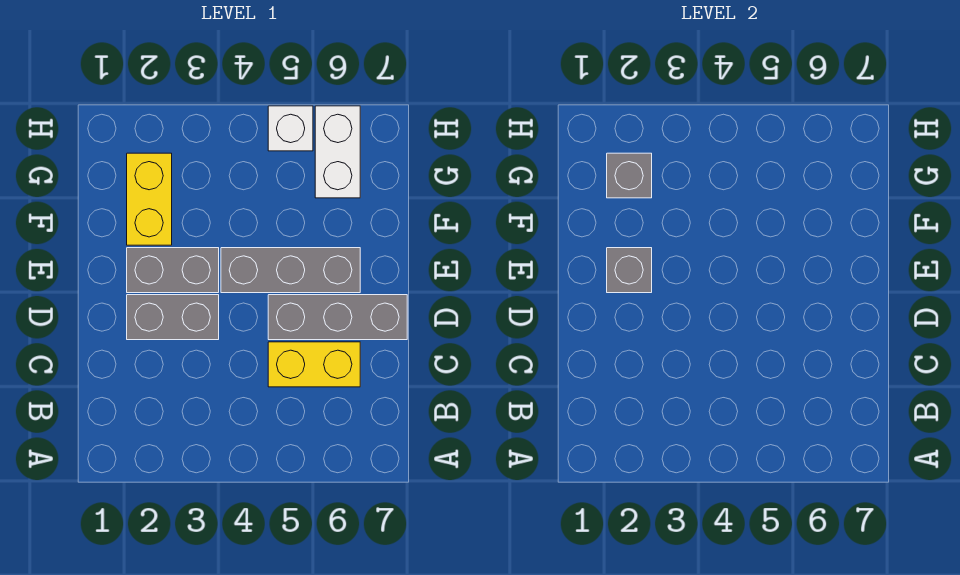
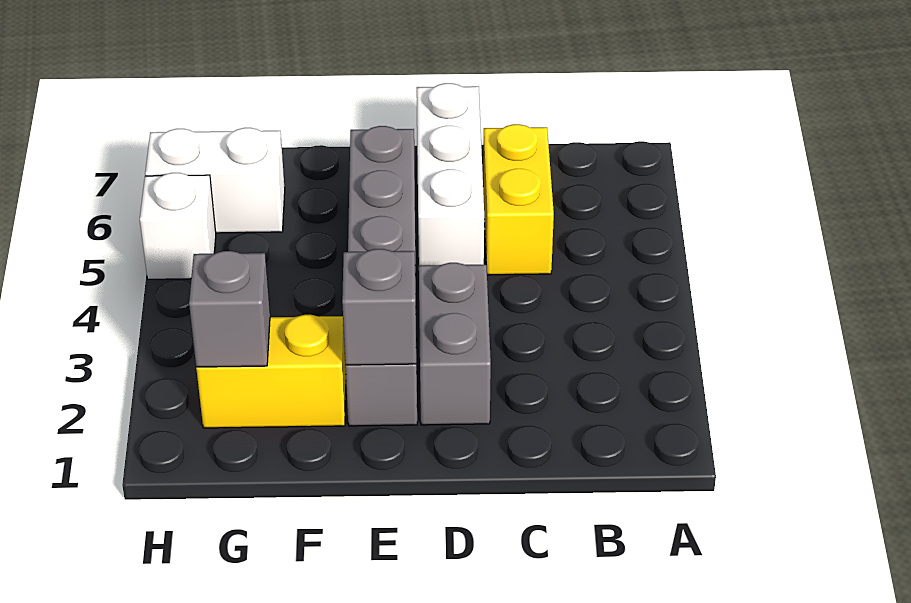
grey 1x3 brick [268,295,407,340] -> white 1x3 brick [417,83,484,265]

